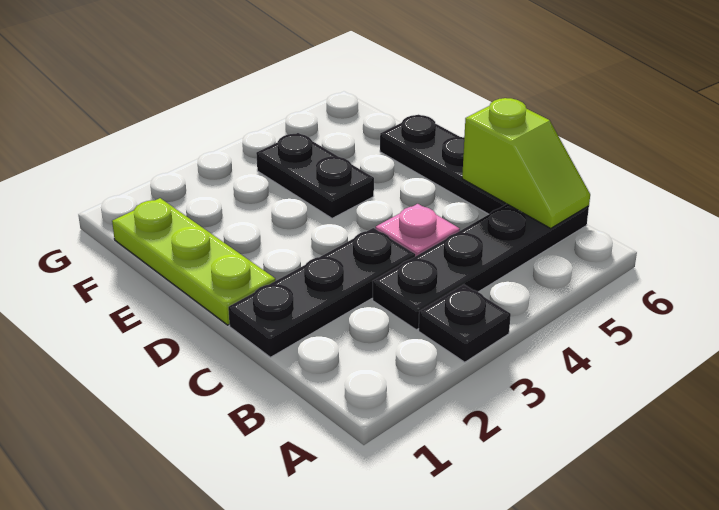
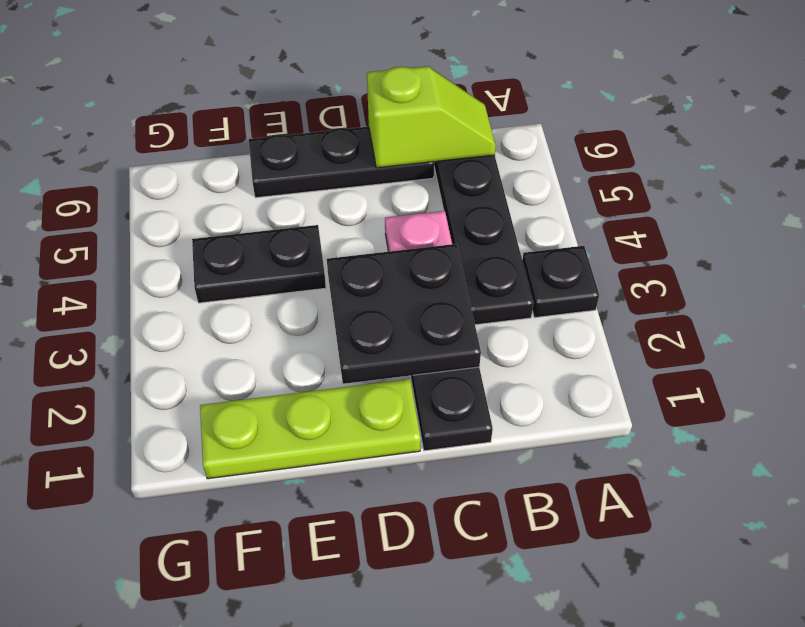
none -> black 2x2 plate [327,244,481,384]

